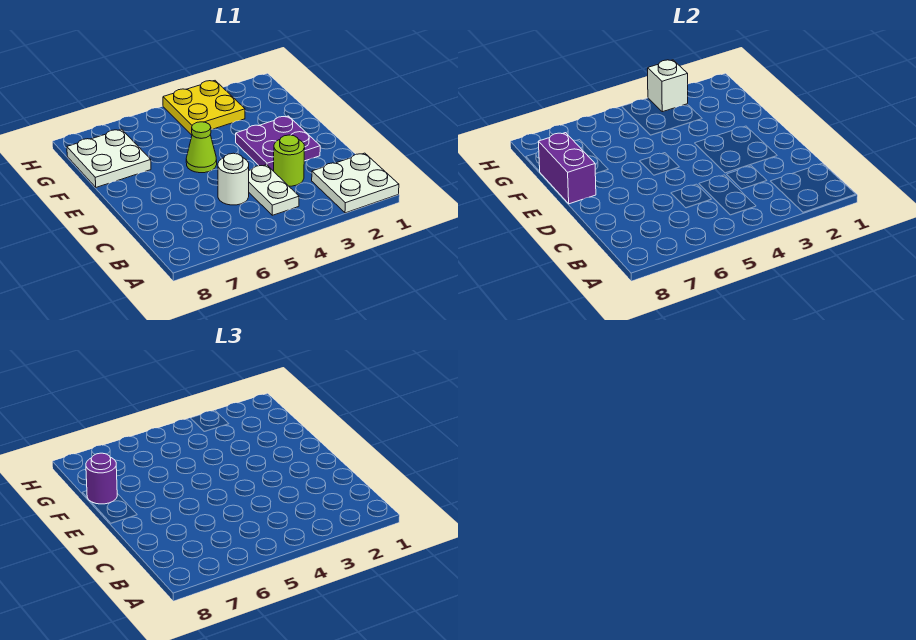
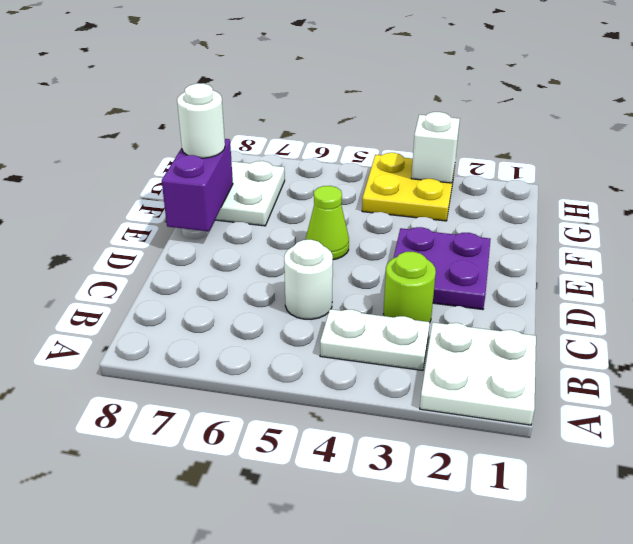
white 1x2 plate [249,165,299,215] -> white 1x2 plate turned to [320,309,430,371]
purple 1x1 round brick [86,453,117,504] -> white 1x1 round brick [177,84,225,158]

